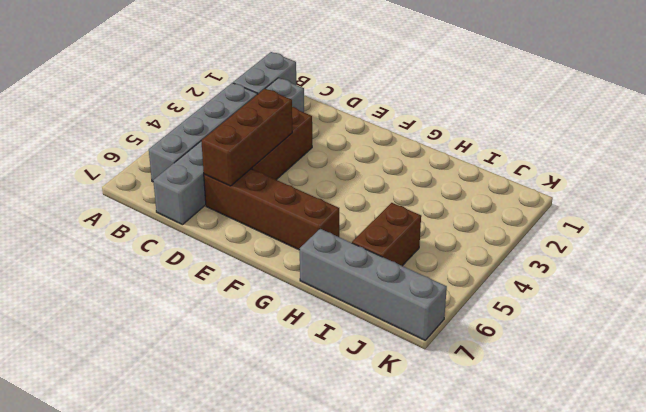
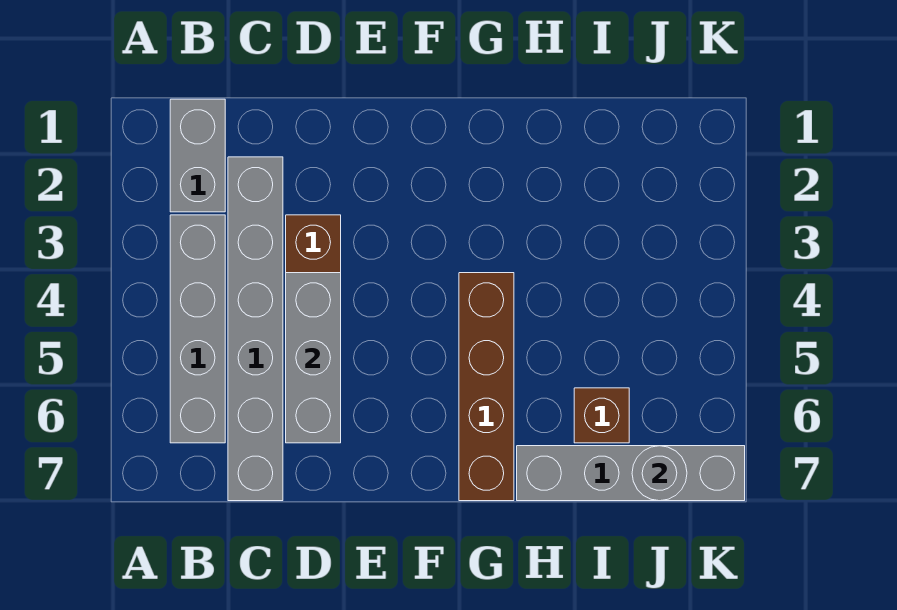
brown 1x3 brick [201,89,292,186] -> grey 1x3 brick [286,273,341,443]
brown 1x4 brick [204,169,339,250] -> brown 1x4 brick turned to [459,273,514,501]
brown 1x2 brick [352,203,421,266] -> brown 1x1 brick [574,388,629,443]
none -> grey 1x1 round brick [632,446,687,501]

